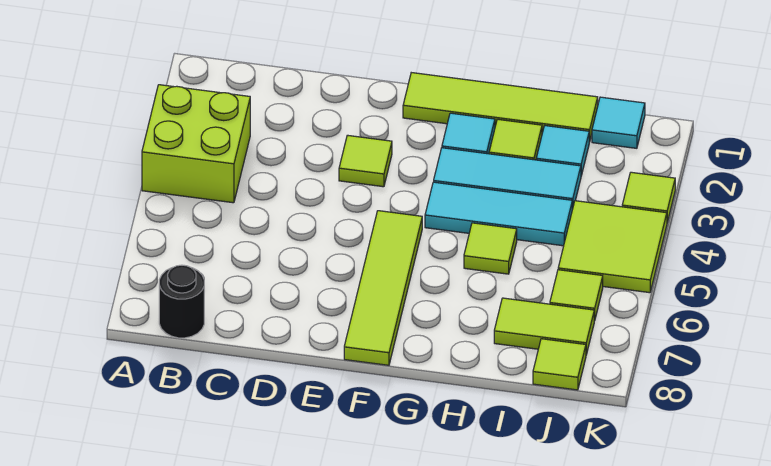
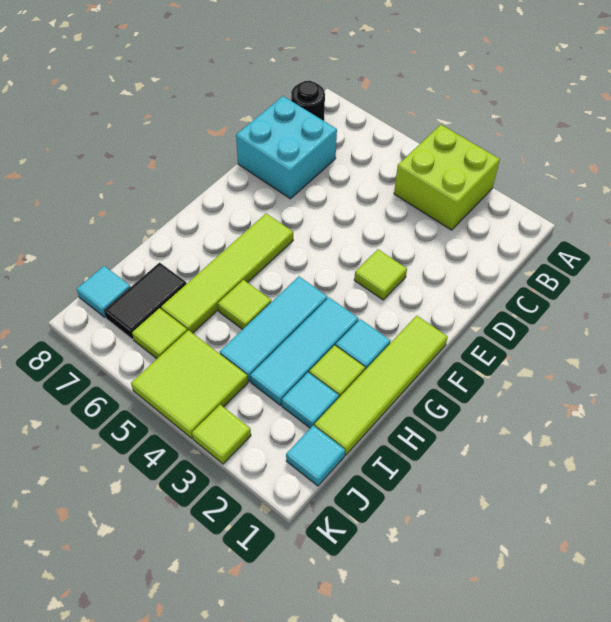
none -> cyan 2x2 brick [236,96,337,199]
lime 1x4 tile [344,211,422,365] -> lime 1x4 tile turned to [161,214,293,333]
lime 1x2 tile [494,298,594,355] -> black 1x2 tile [104,263,186,339]
lime 1x1 tile [533,339,586,390] -> cyan 1x1 tile [77,266,130,317]

